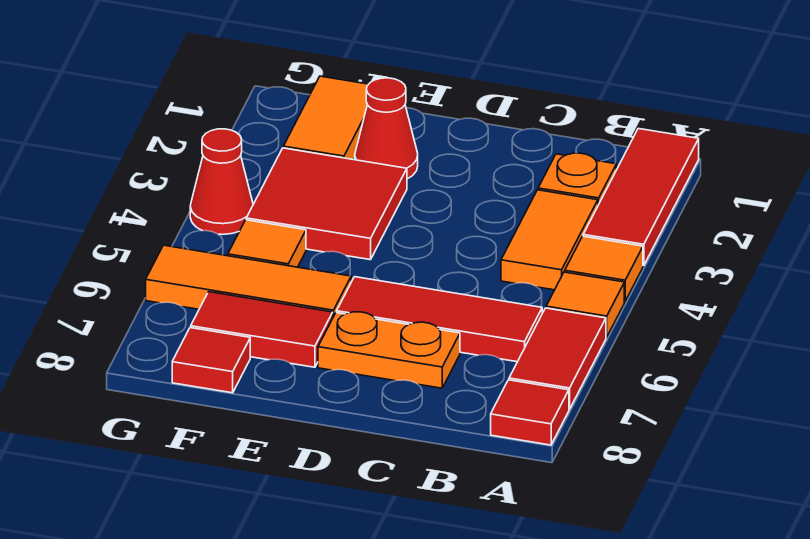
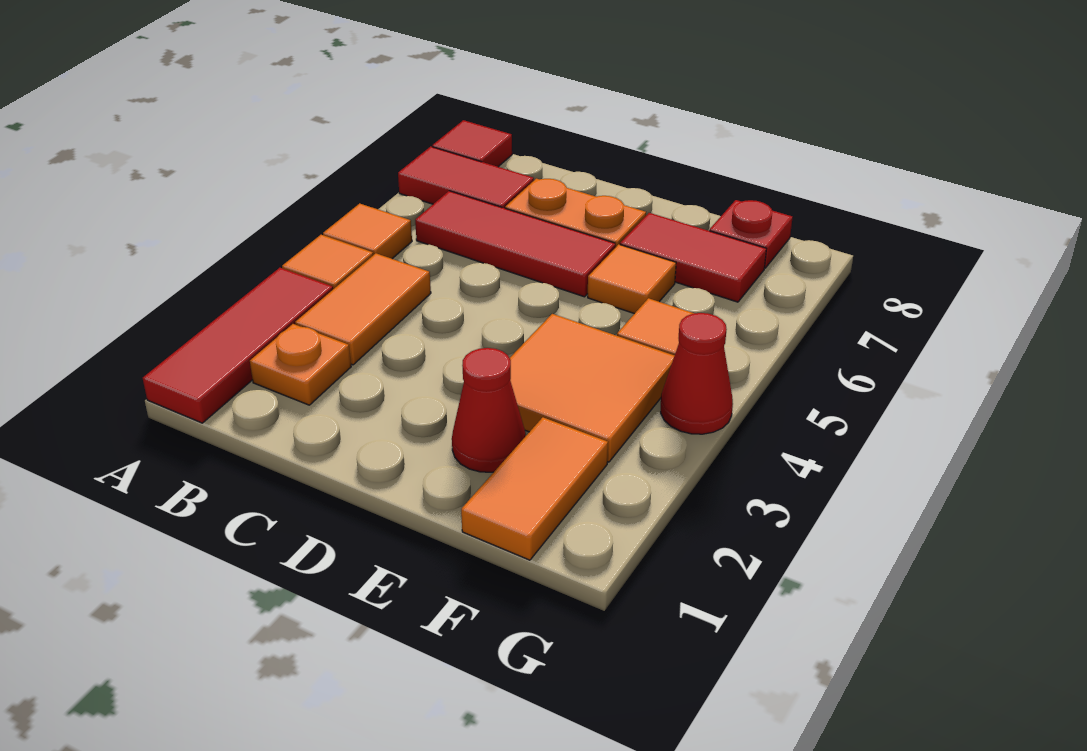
red 1x2 tile [509,308,606,409] -> red 1x2 tile turned to [398,146,534,208]
red 2x2 tile [246,148,407,260] -> orange 2x2 tile [510,314,675,462]
orange 1x3 tile [146,245,351,317] -> orange 1x1 tile [588,244,676,314]
red 1x1 tile [172,328,250,393] -> red 1x1 plate [709,200,793,268]

